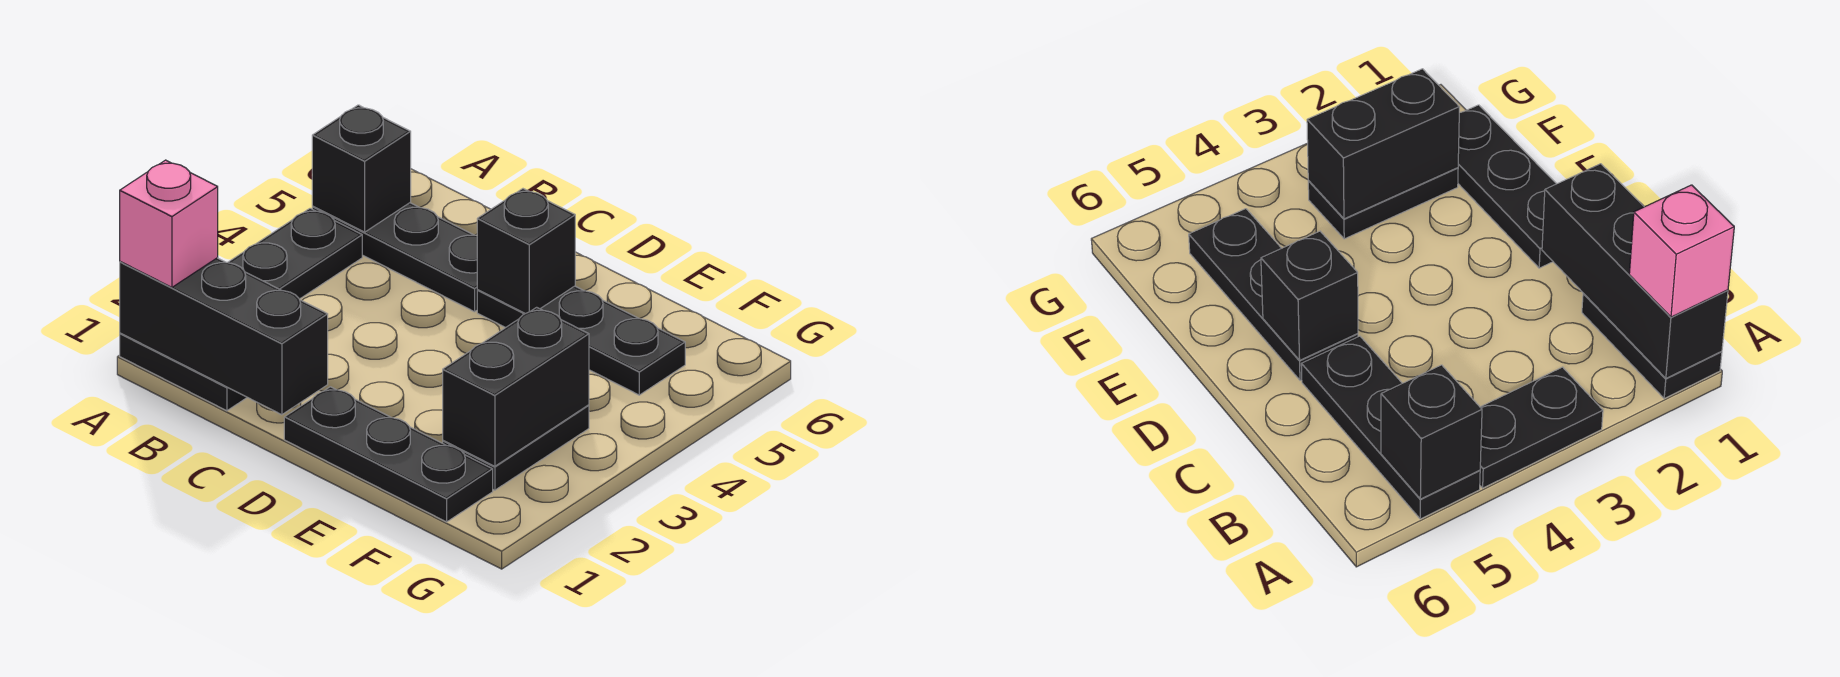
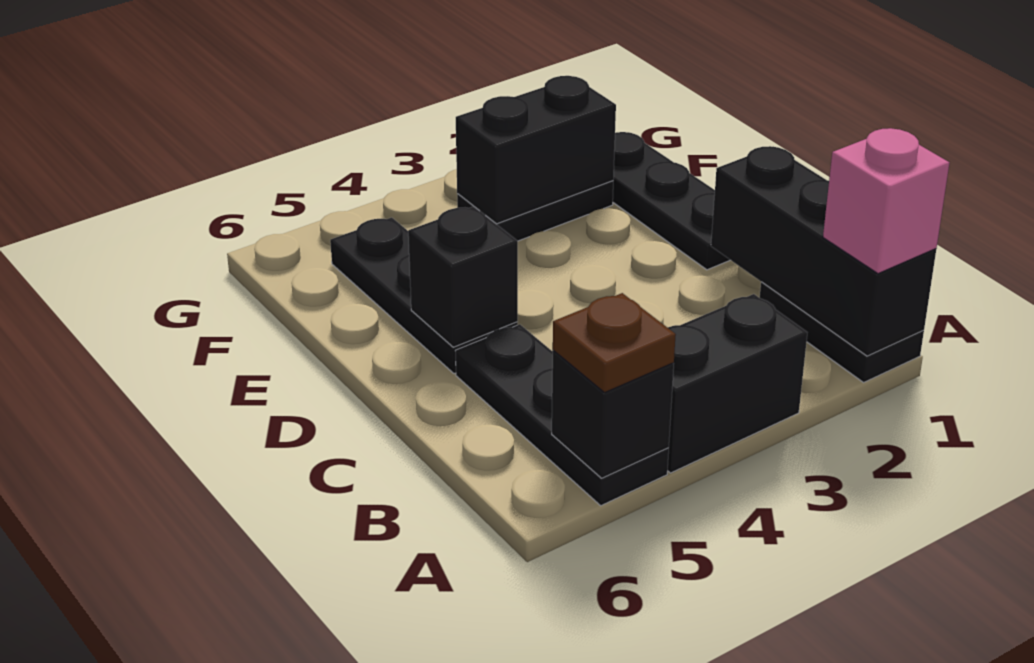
black 1x2 plate [228,208,362,299] -> black 1x2 brick [667,294,808,473]
none -> brown 1x1 plate [553,293,676,393]

